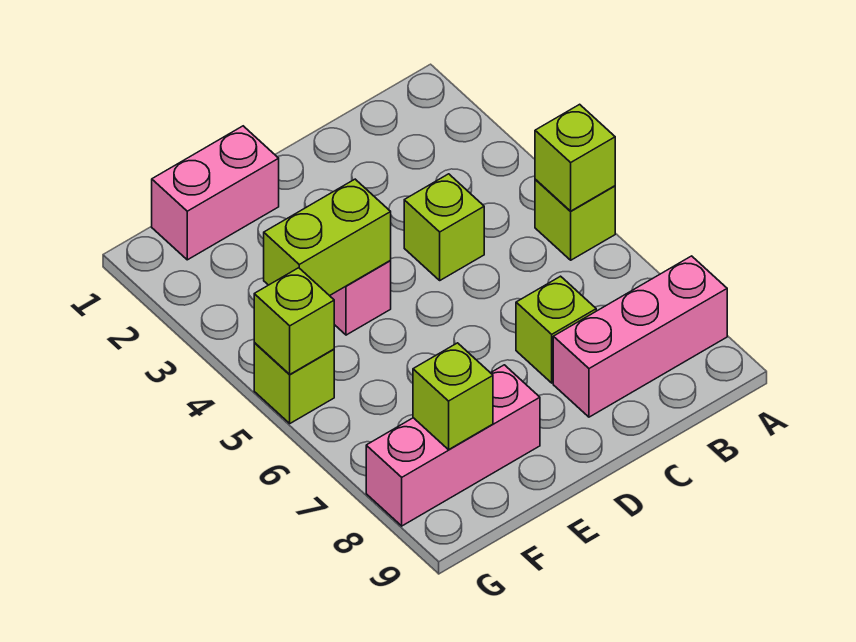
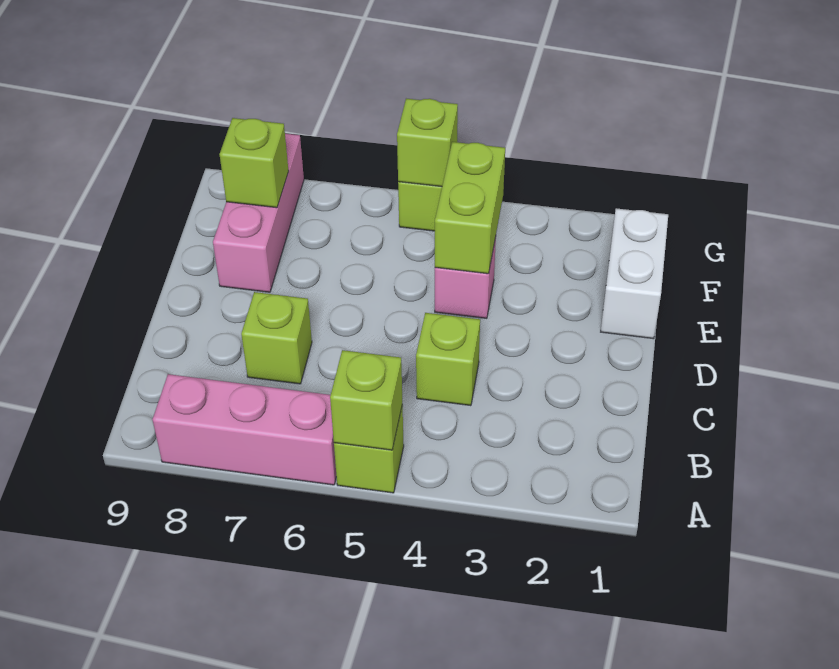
pink 1x3 brick [553,256,727,417] -> pink 1x3 brick turned to [152,374,336,485]
pink 1x2 brick [152,126,279,260] -> white 1x2 brick [601,208,668,339]

